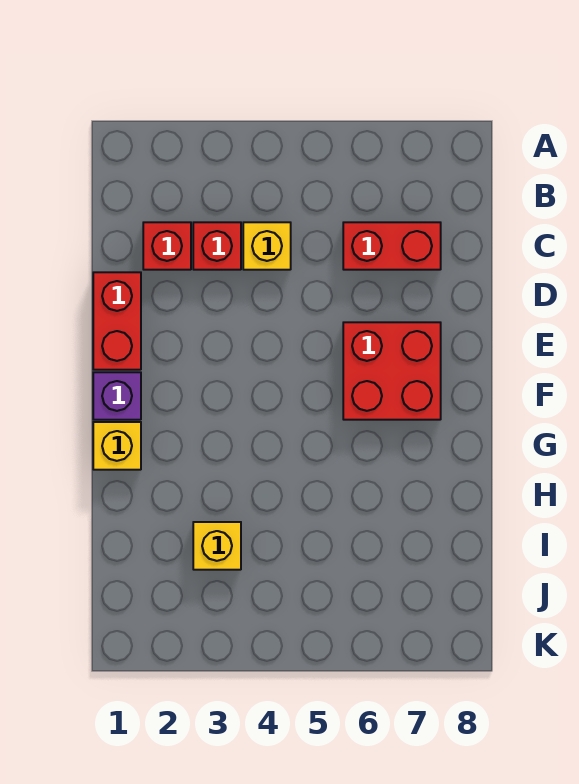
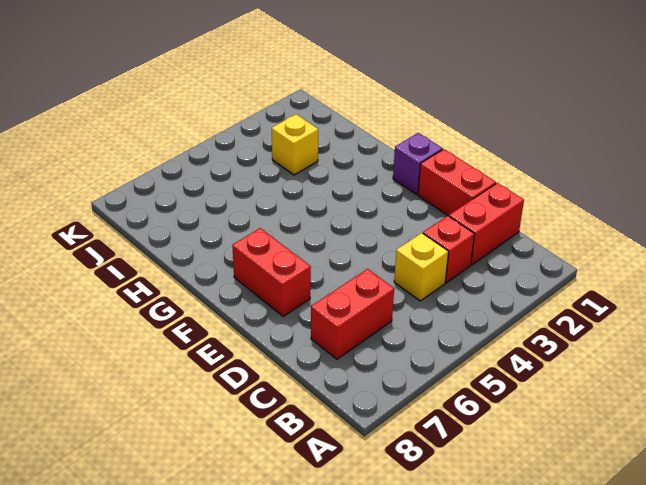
red 1x1 brick [143,222,191,270] -> red 1x2 brick [449,183,524,265]
red 2x2 brick [343,322,441,420] -> red 1x2 brick [232,228,311,316]
yellow 1x1 brick [93,422,141,470] -> none

